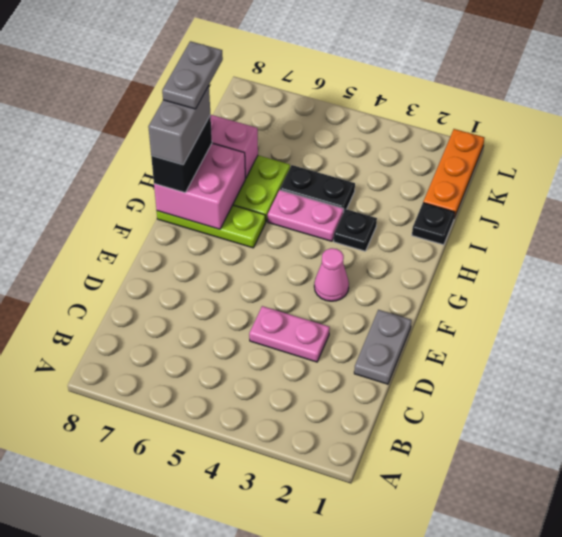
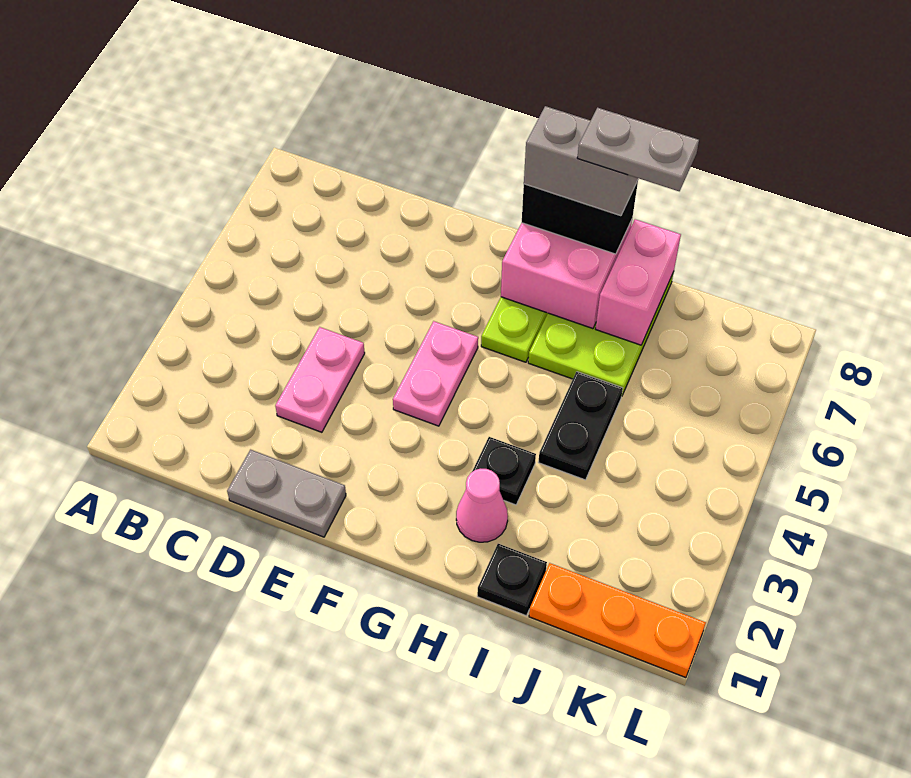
pink 1x1 cone [314,248,349,301] -> pink 1x1 cone moved to [456,469,508,542]
pink 1x2 plate [268,190,344,241] -> pink 1x2 plate moved to [393,321,478,426]

